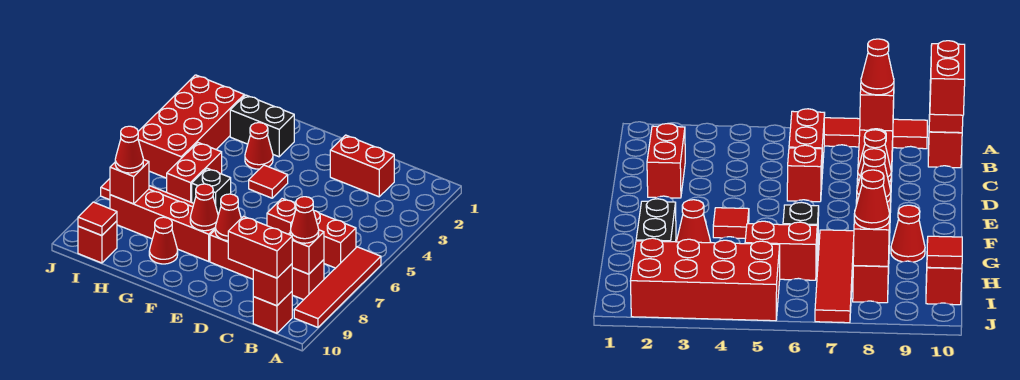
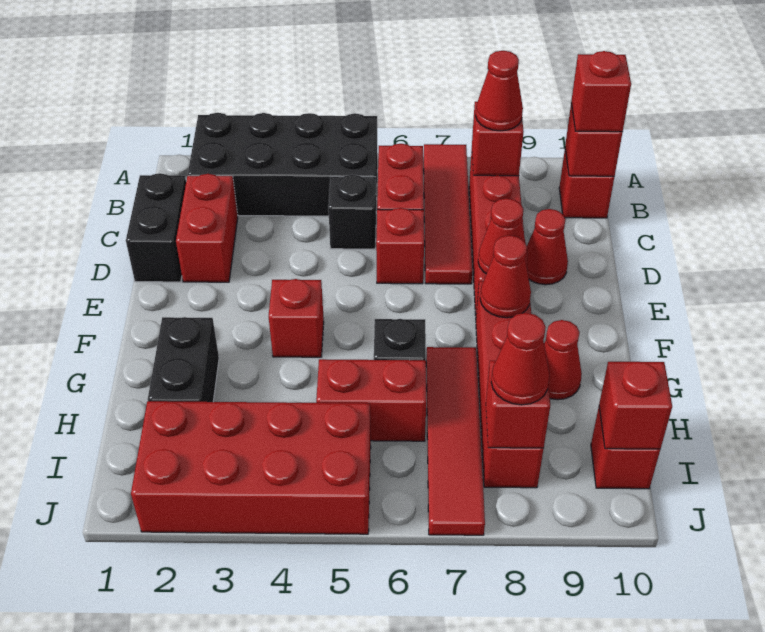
none -> black 2x4 brick [188,113,378,216]
red 1x4 tile [294,247,381,327] -> red 1x4 tile turned to [424,144,473,284]
red 1x2 brick [228,216,292,278] -> red 1x1 brick [571,51,631,132]
none -> black 1x2 brick [126,173,186,282]
none -> black 1x1 brick [328,175,376,249]
red 1x1 tile [249,165,288,198] -> red 1x1 brick [269,279,324,357]
red 1x1 cone [245,123,273,169] -> red 1x1 cone moved to [527,209,568,285]
red 1x1 tile [78,202,117,236] -> red 1x1 brick [599,362,672,449]

